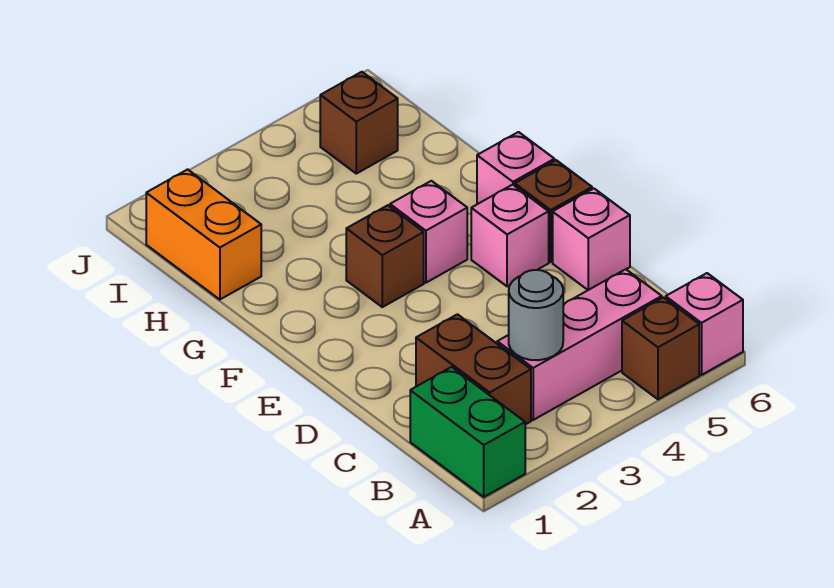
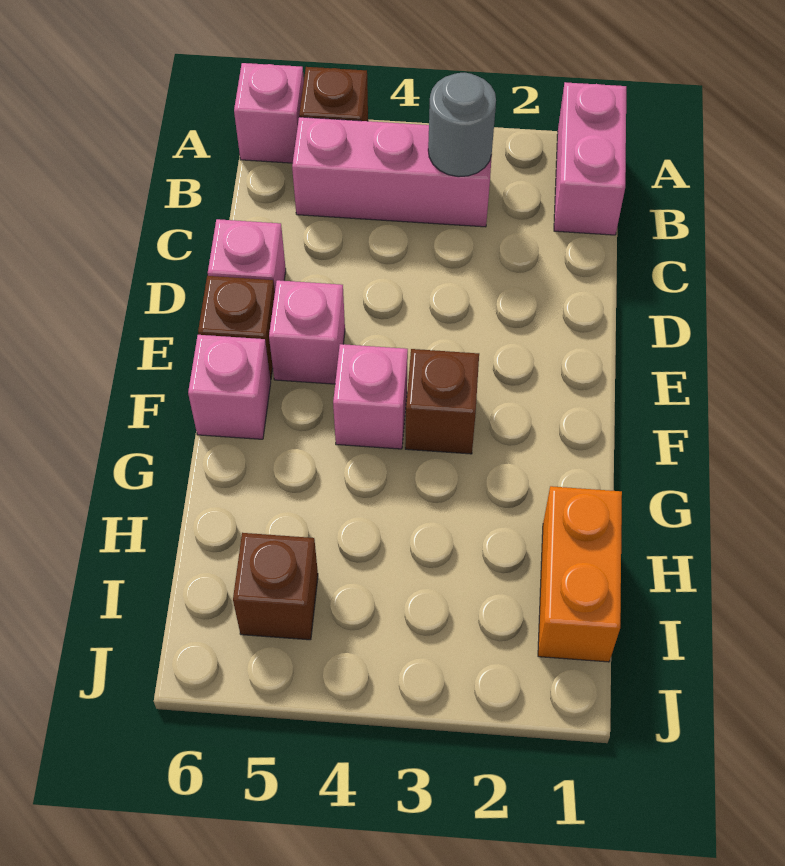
green 1x2 brick [410,367,525,497] -> pink 1x2 brick [554,82,626,235]
brown 1x2 brick [416,314,531,425] -> none

